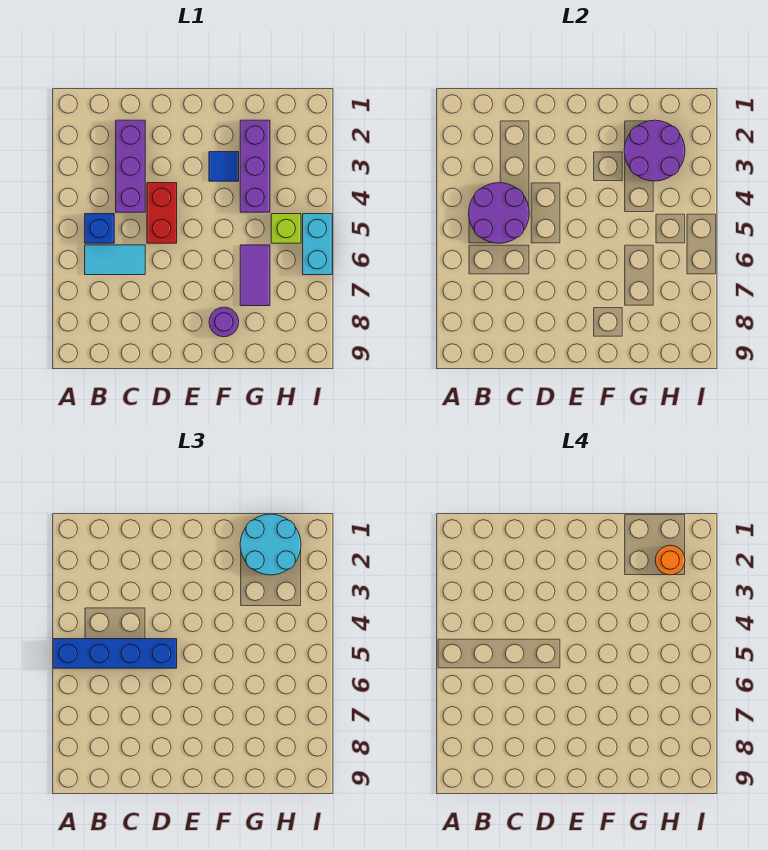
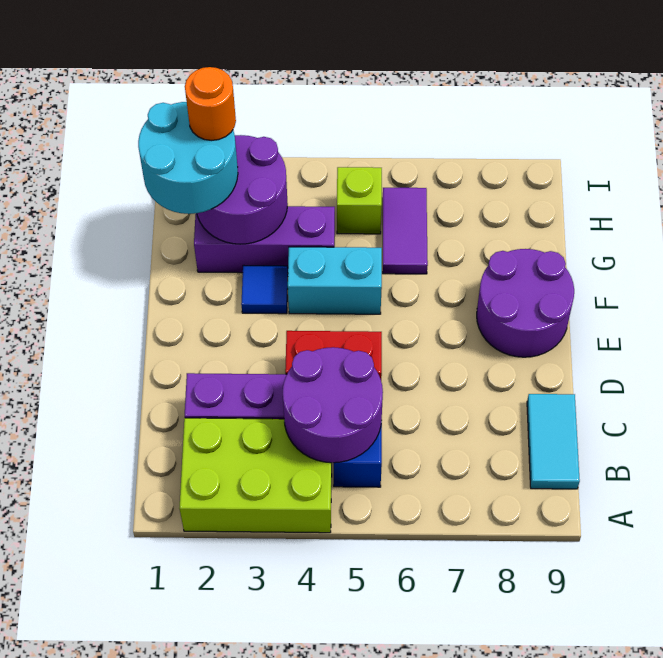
none -> lime 2x3 brick [180,418,332,533]
blue 1x4 brick [53,639,177,668] -> none
cyan 1x2 tile [85,245,145,275] -> cyan 1x2 tile moved to [527,394,580,489]
purple 1x1 round brick [209,307,239,337] -> purple 2x2 round brick [477,249,574,357]
purple 1x2 tile [240,245,270,306] -> purple 1x2 tile turned to [383,188,428,274]
cyan 1x2 brick [303,214,332,275] -> cyan 1x2 brick moved to [288,247,382,314]

